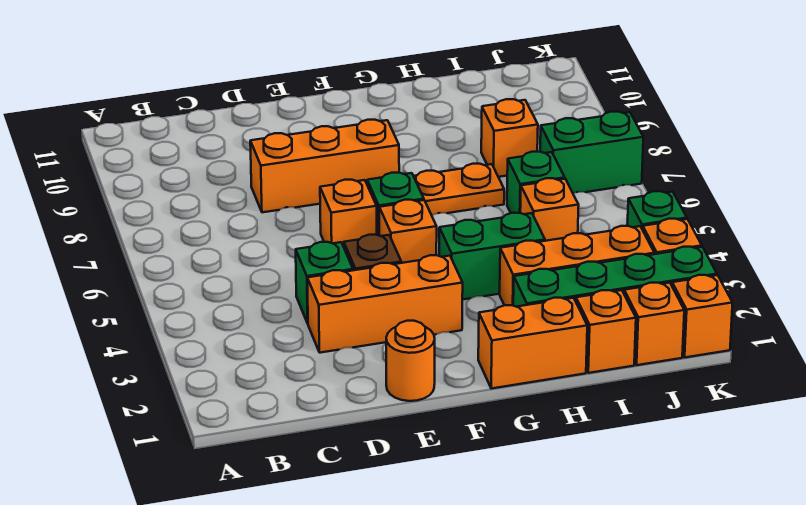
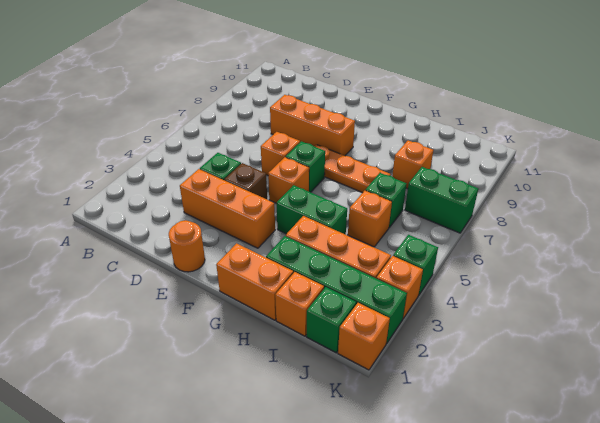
orange 1x1 brick [624,283,684,365] -> green 1x1 brick [307,287,356,353]

